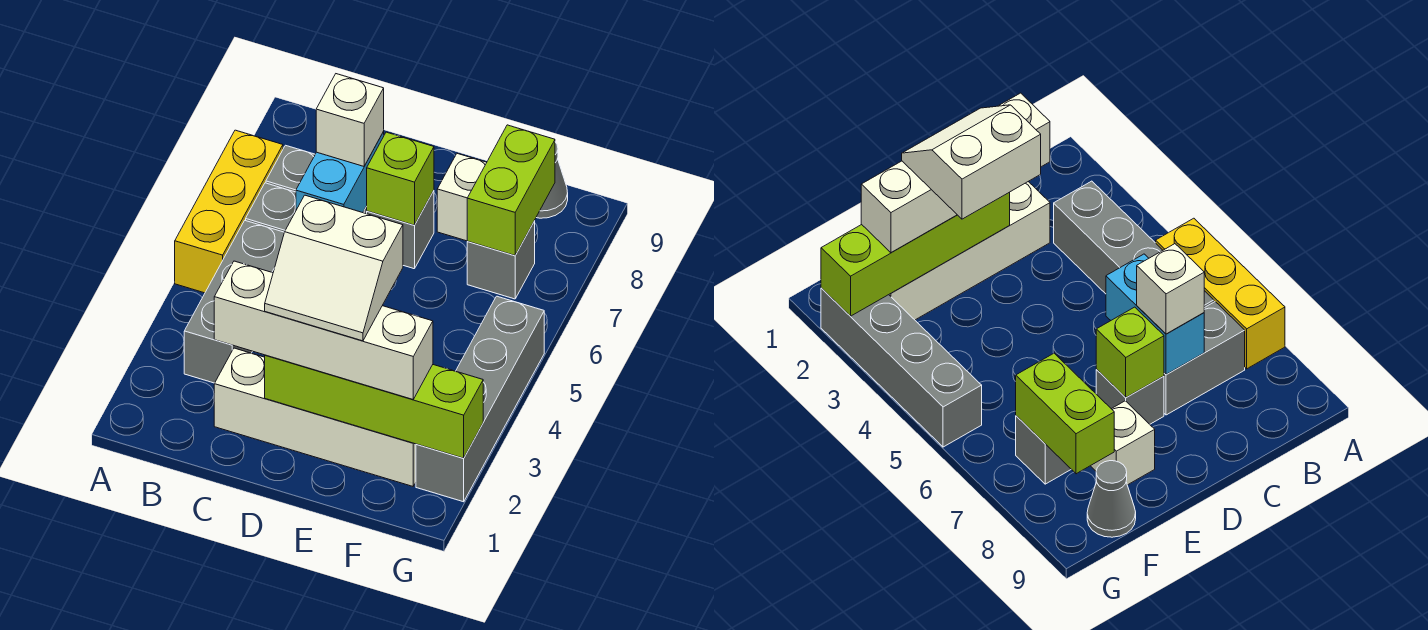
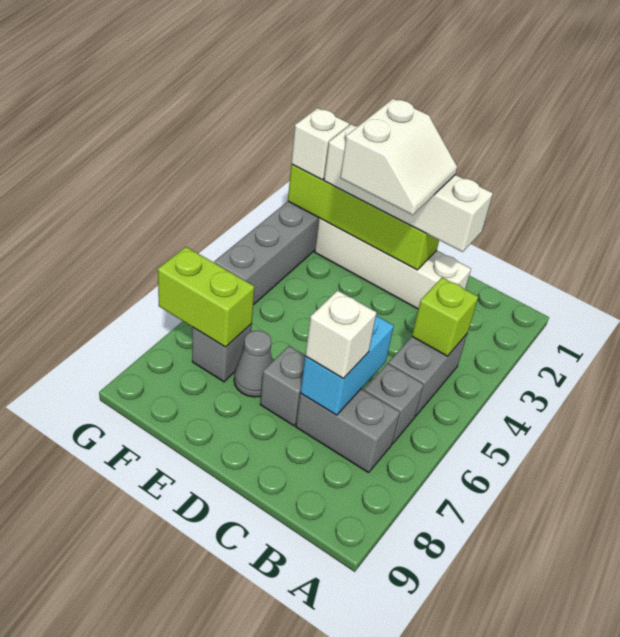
yellow 1x3 brick [175,130,283,293] -> none
grey 1x3 brick [184,220,284,383] -> grey 1x2 brick [388,334,467,416]
white 2x2 slope [265,195,403,341] -> white 2x2 slope turned to [340,99,457,215]
lime 1x1 brick [366,132,434,225] -> lime 1x1 brick moved to [412,278,478,356]
white 1x1 brick [437,154,487,241] -> white 1x1 brick moved to [291,108,349,180]
lime 1x2 brick [467,125,555,255] -> lime 1x2 brick turned to [158,247,254,347]
grey 1x1 cone [536,142,568,218] -> grey 1x1 cone moved to [234,330,273,397]

